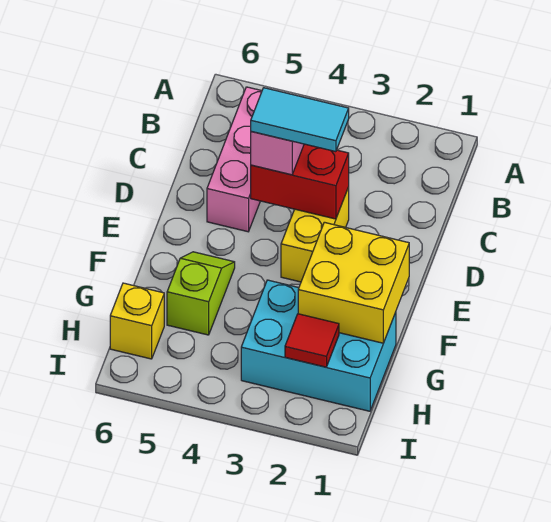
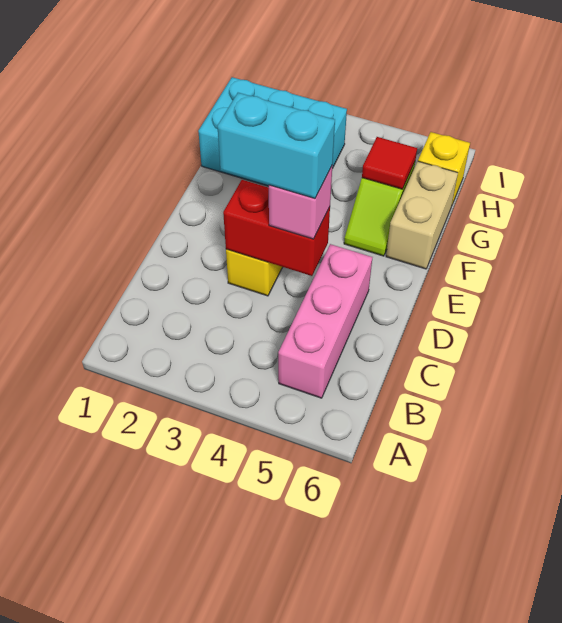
cyan 1x2 tile [251,88,349,152] -> cyan 1x2 brick [217,93,335,198]
yellow 2x2 brick [298,222,409,343] -> none
none -> tan 1x2 brick [386,161,458,269]
red 1x1 tile [285,314,339,367] -> red 1x1 tile moved to [362,137,417,189]

